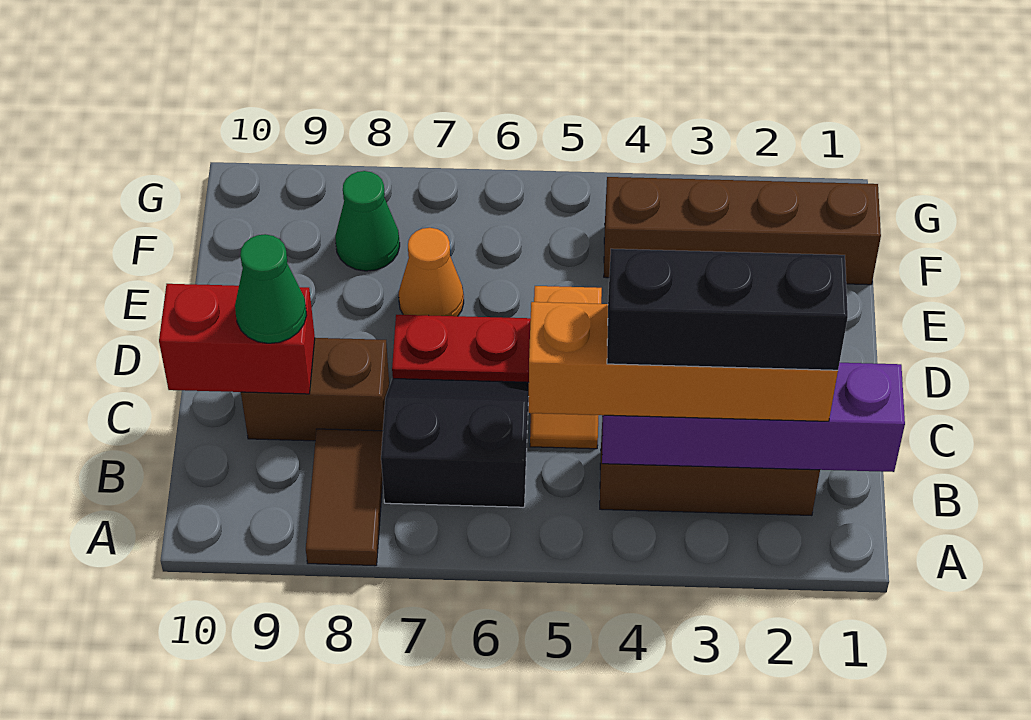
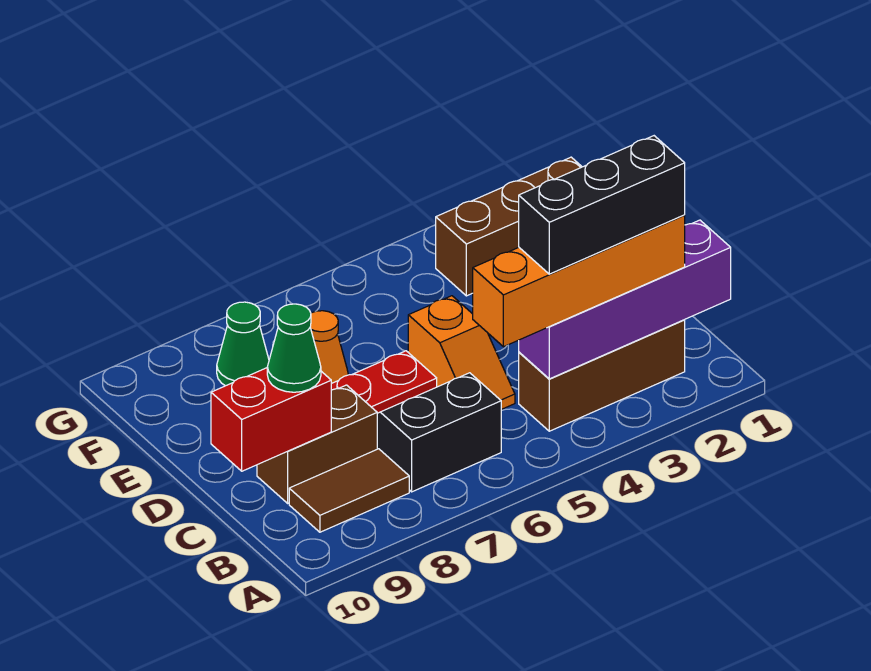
brown 1x2 tile [306,429,383,566] -> brown 1x2 tile turned to [289,449,409,532]
brown 1x4 brick [604,177,881,285] -> brown 1x3 brick [436,157,582,296]

